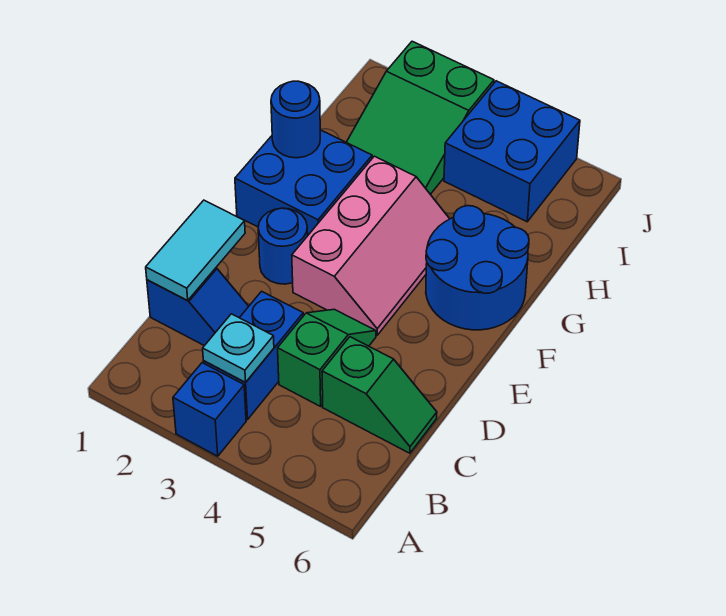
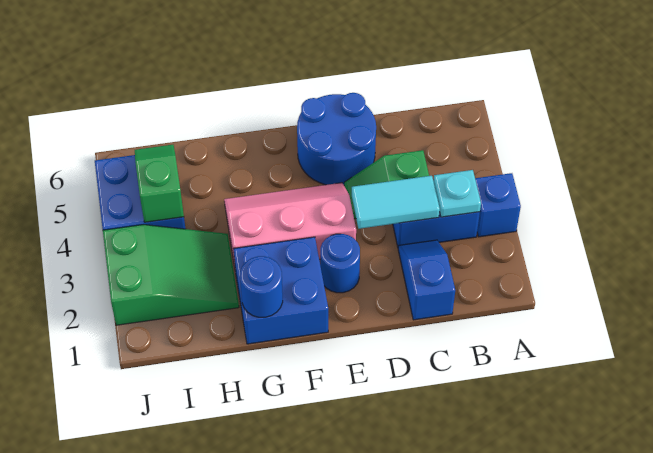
cyan 1x2 tile [146,200,245,301] -> cyan 1x2 tile moved to [352,176,440,229]
green 1x2 slope [322,337,437,453] -> green 1x2 slope moved to [135,145,184,222]
blue 2x2 round brick [426,206,529,330] -> blue 2x2 round brick moved to [297,93,376,185]

